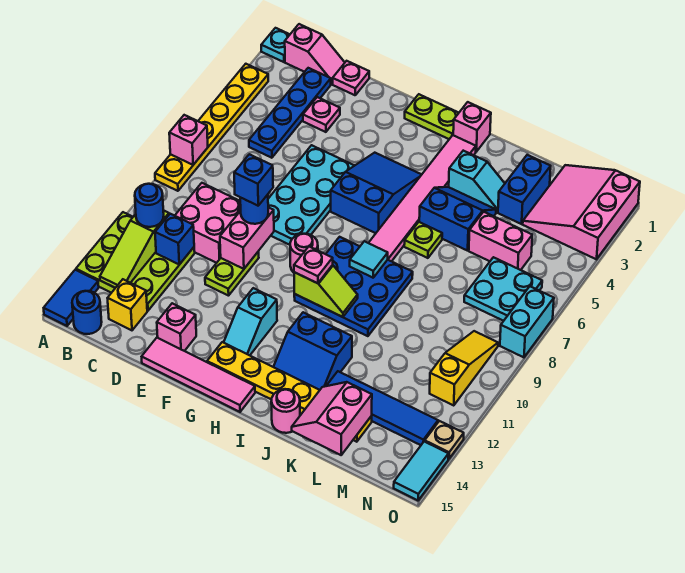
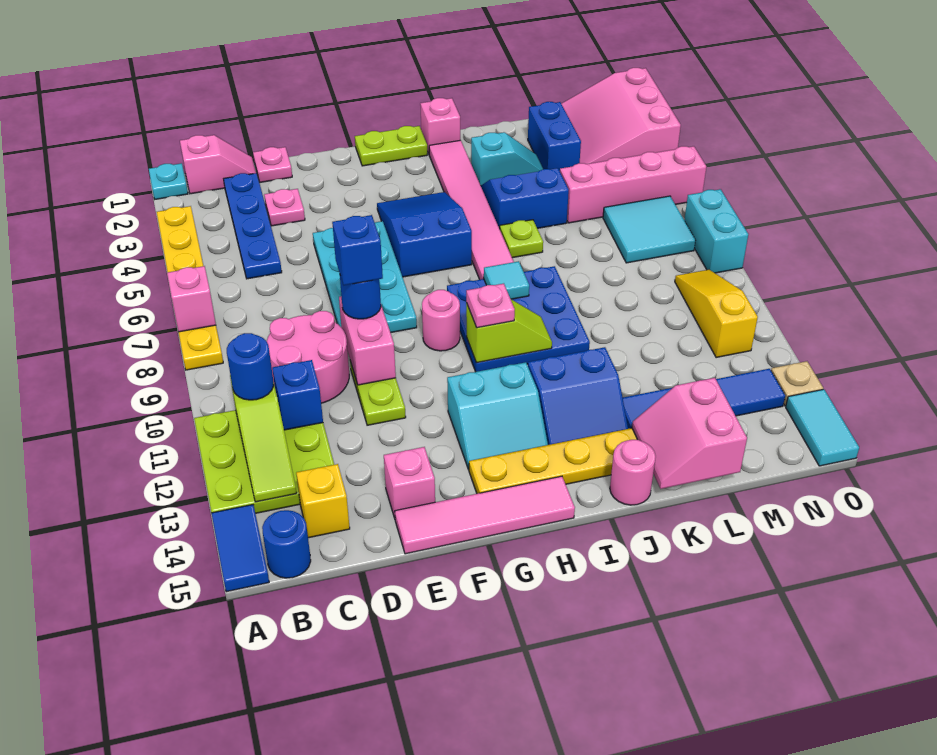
pink 2x2 brick [175,183,241,263] -> pink 2x2 round brick [267,311,349,403]
cyan 1x2 slope [224,288,277,355] -> cyan 2x2 slope [447,362,548,470]
pink 1x2 brick [469,212,532,270] -> pink 1x4 brick [560,146,706,223]
cyan 2x2 plate [464,257,542,321] -> cyan 2x2 tile [603,196,696,263]

